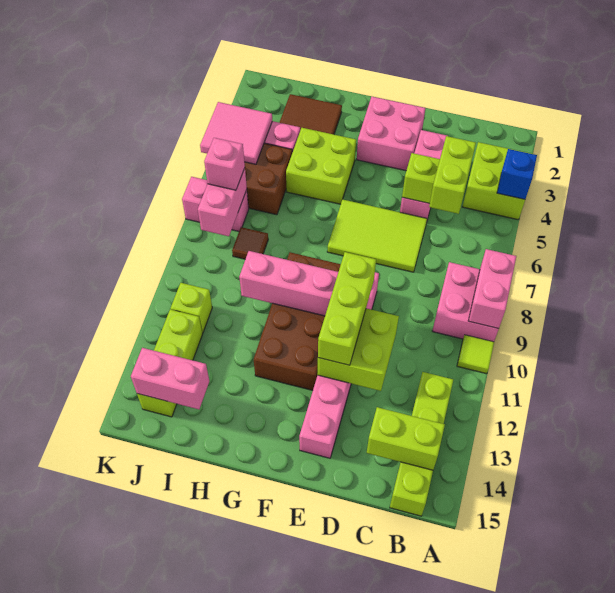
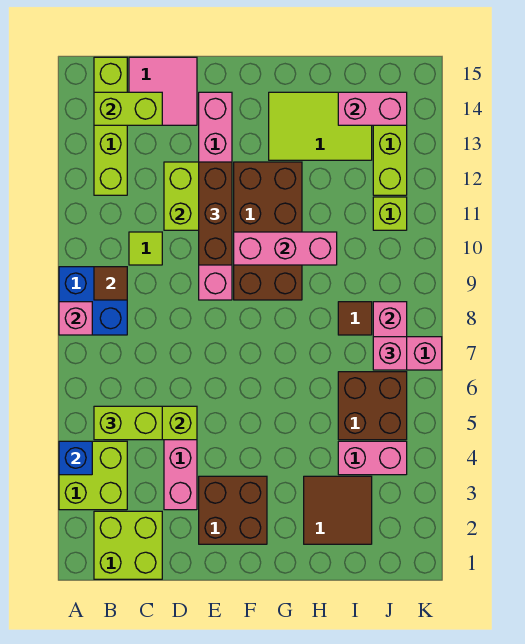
pink 2x2 brick [433,262,499,342] -> blue 2x2 brick [59,267,127,335]
pink 1x2 brick [468,249,516,329] -> pink 1x1 brick [59,302,92,335]
lime 1x1 tile [457,335,494,374] -> lime 1x1 tile moved to [129,232,162,265]
none -> brown 1x1 tile [94,267,127,300]
lime 1x2 brick [429,136,476,214] -> lime 1x2 brick turned to [94,406,162,440]
lime 2x3 tile [327,199,427,272] -> lime 2x3 tile moved to [269,92,372,160]
pink 2x2 brick [357,96,425,171] -> brown 2x2 brick [199,476,267,544]
lime 1x3 brick [318,252,376,365] -> brown 1x3 brick [199,162,232,265]
lime 2x2 brick [286,128,356,204] -> lime 2x2 brick moved to [94,511,162,579]
pink 2x2 tile [200,102,272,164] -> pink 2x2 tile moved to [129,57,197,125]

